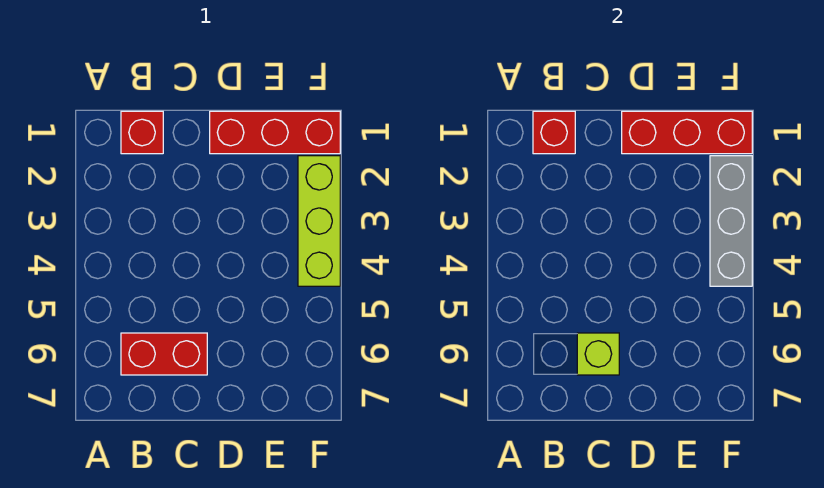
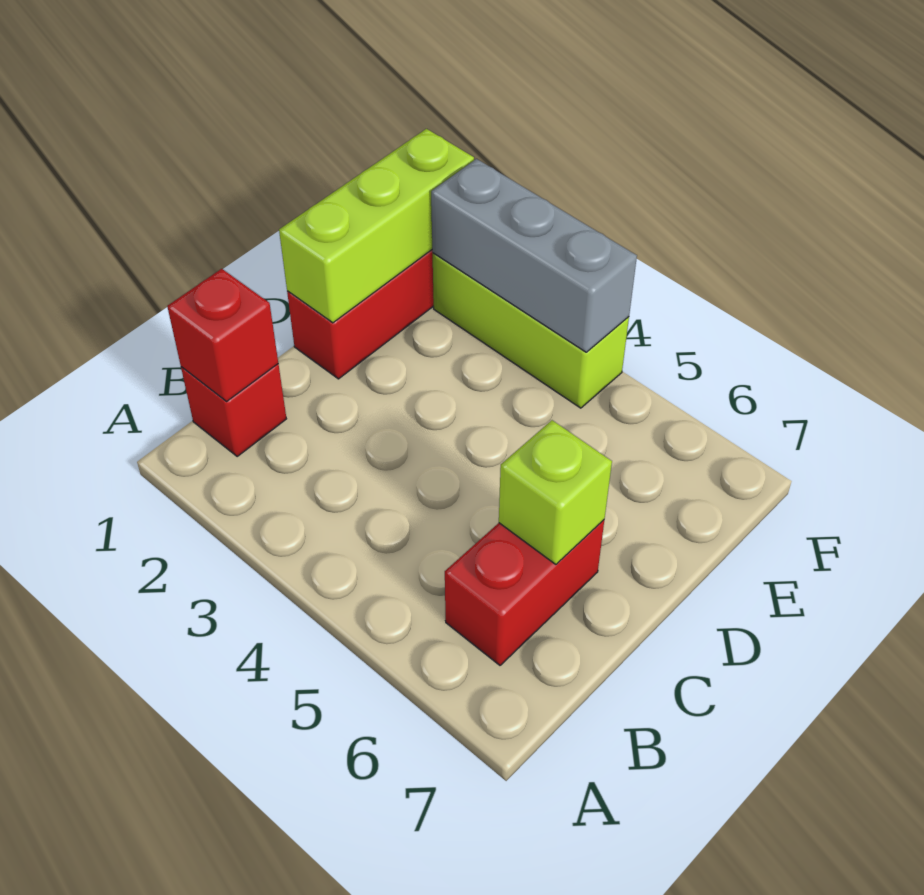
red 1x3 brick [622,111,752,154] -> lime 1x3 brick [279,129,474,323]

